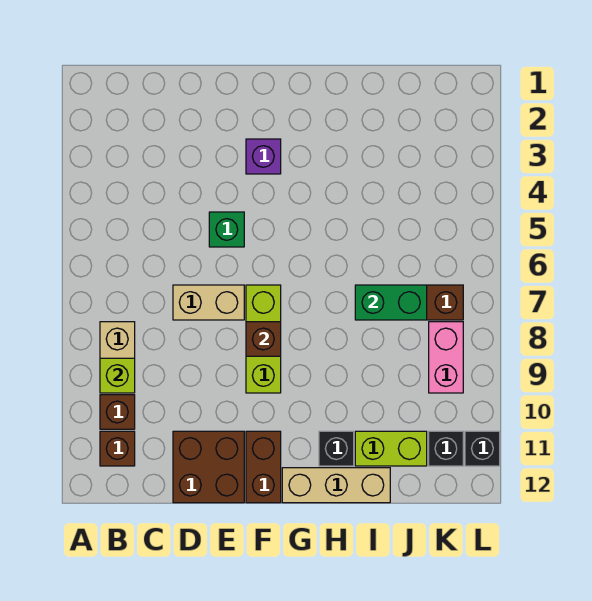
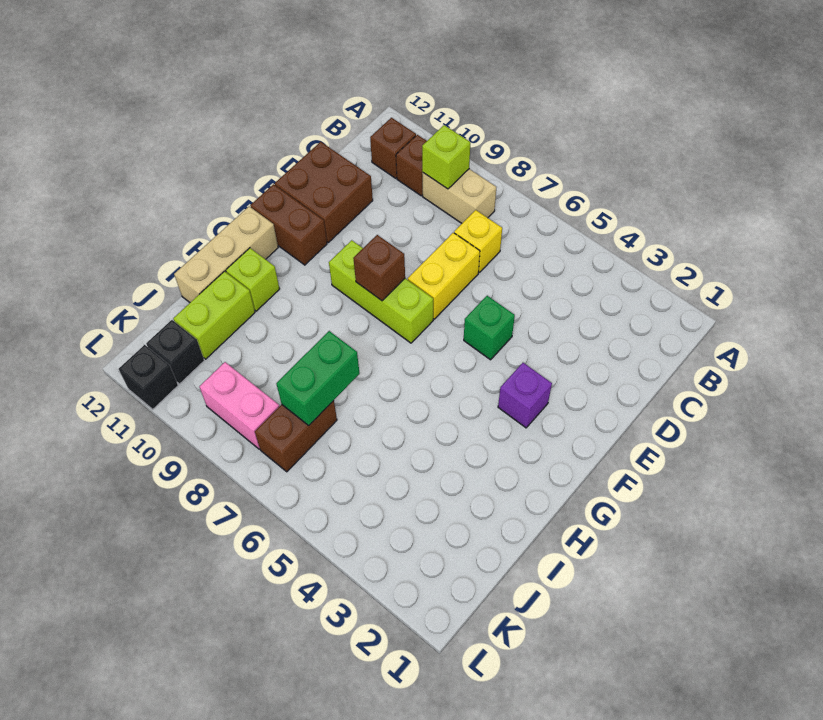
none -> yellow 1x1 brick [454,210,502,272]
tan 1x2 brick [173,285,244,320] -> yellow 1x2 brick [408,233,480,319]
black 1x1 brick [319,431,354,466] -> lime 1x1 brick [226,248,280,311]

